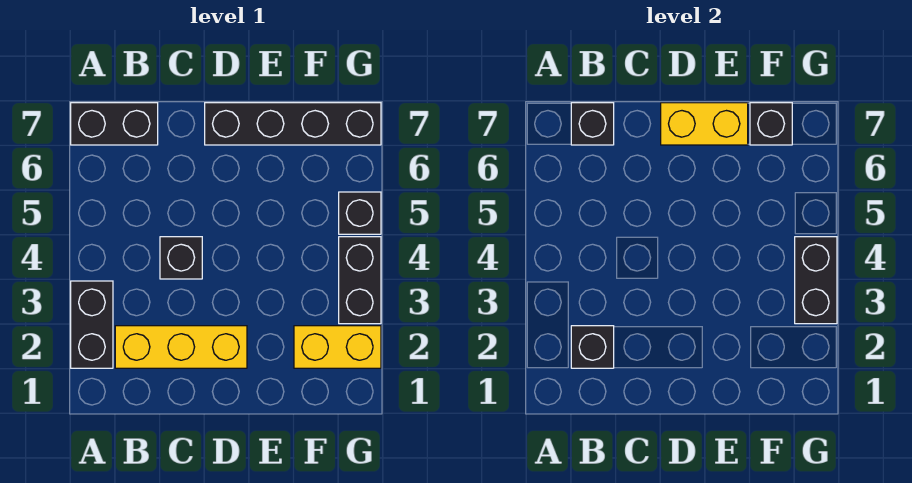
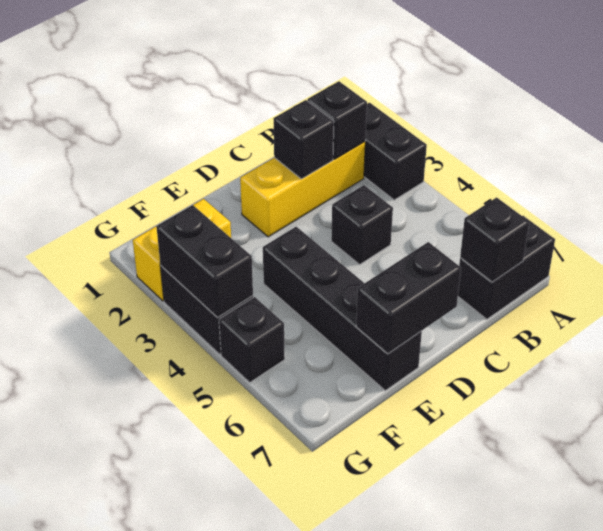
black 1x4 brick [205,103,381,145] -> black 1x4 brick turned to [263,227,422,391]
yellow 1x2 brick [661,103,748,145] -> black 1x2 brick [356,242,461,354]
black 1x1 brick [750,103,792,145] -> black 1x1 brick moved to [273,100,334,179]

